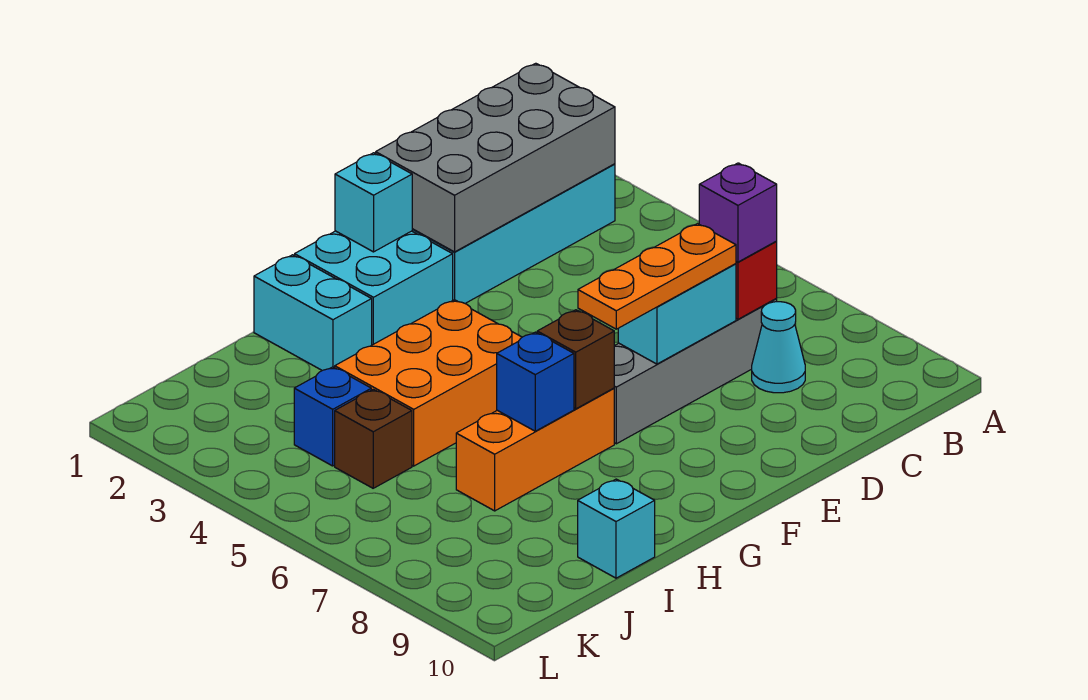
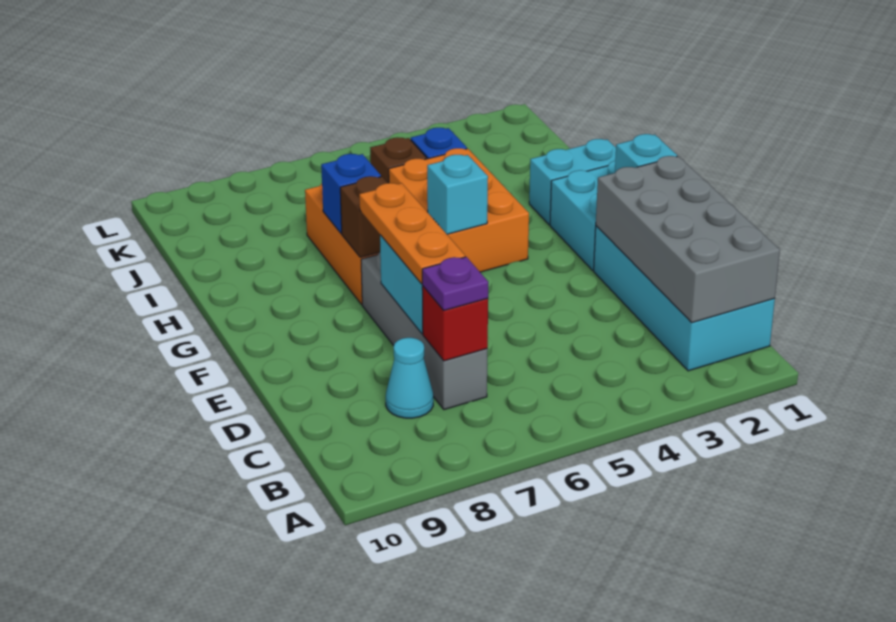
purple 1x1 brick [699,163,777,262] -> purple 1x1 plate [422,257,488,310]
cyan 1x1 brick [578,479,655,578] -> cyan 1x1 brick moved to [427,155,488,234]

